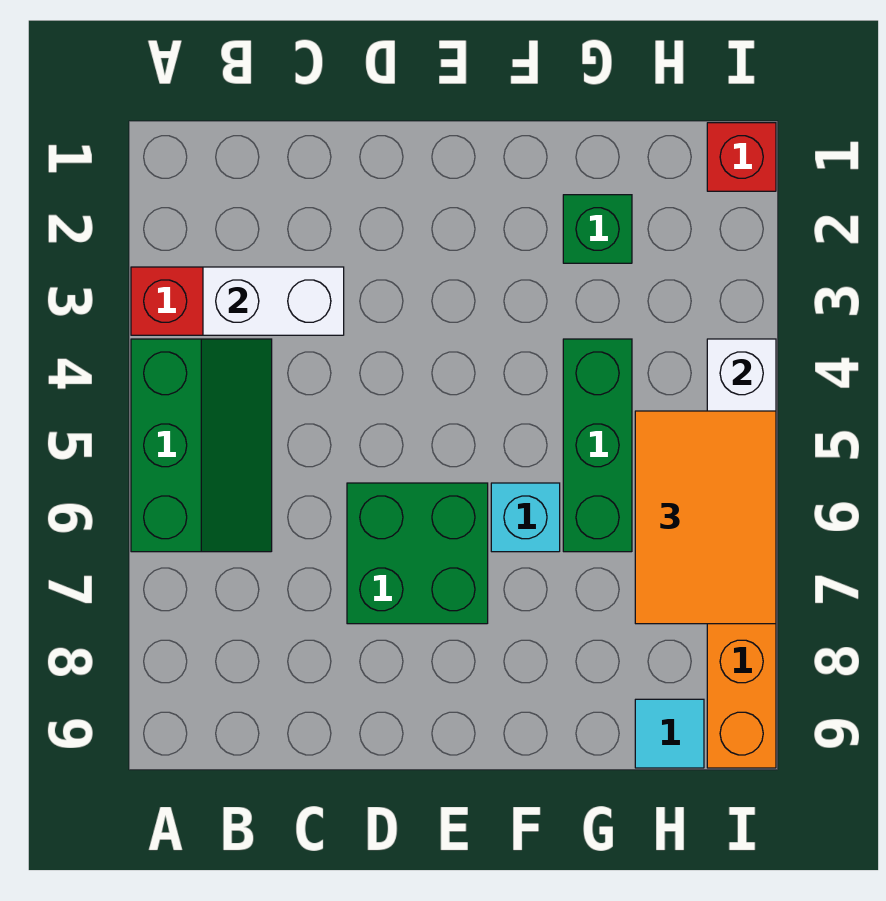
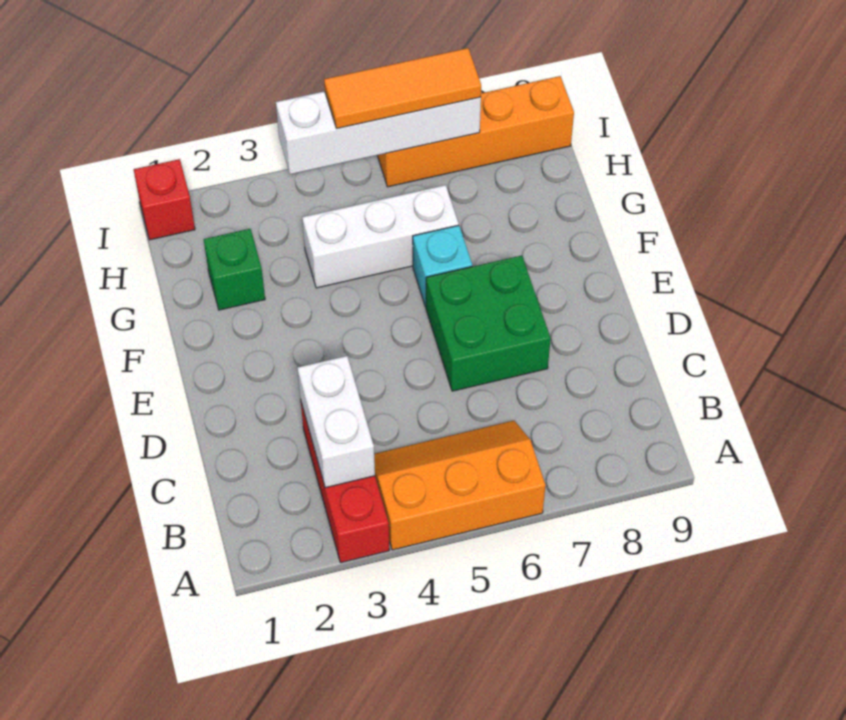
green 2x3 slope [131,339,272,552] -> orange 2x3 slope [374,421,546,550]
green 1x3 brick [563,339,632,552] -> white 1x3 brick [302,185,459,288]
orange 2x3 tile [635,411,776,624] -> orange 1x3 tile [324,48,481,128]
cyan 1x1 tile [635,699,704,768] -> none

